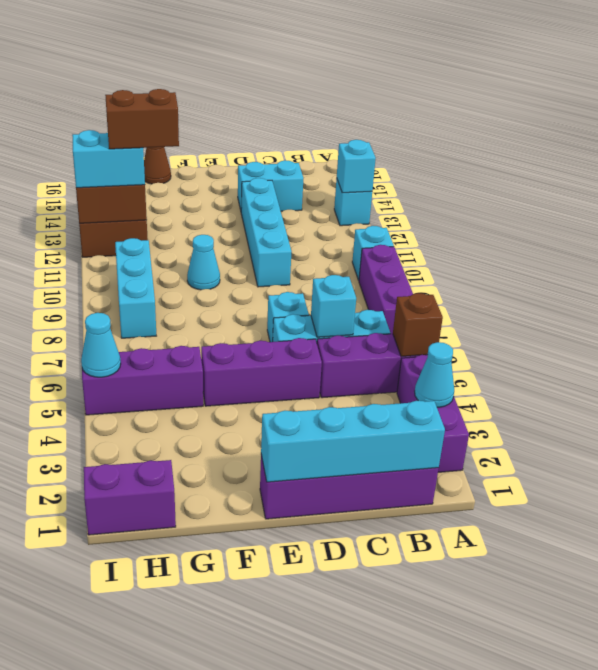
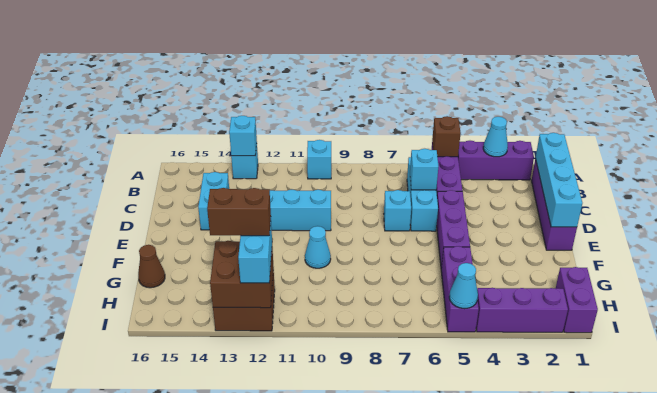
purple 1x3 brick [359,245,413,334] -> purple 1x3 brick moved to [476,288,568,332]
brown 1x2 brick [105,89,179,149] -> brown 1x2 brick turned to [207,188,271,236]
cyan 1x3 brick [115,238,156,338] -> none

